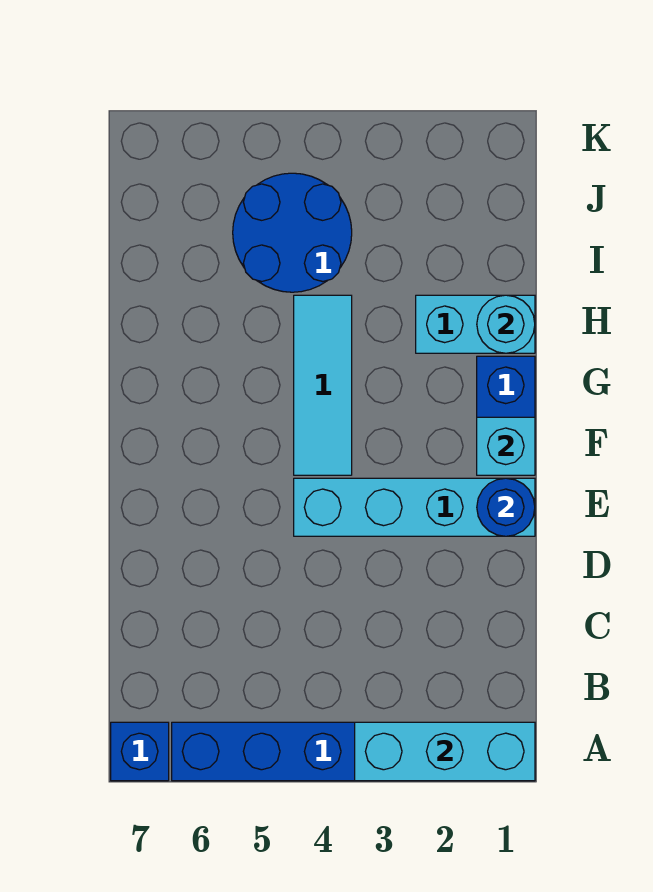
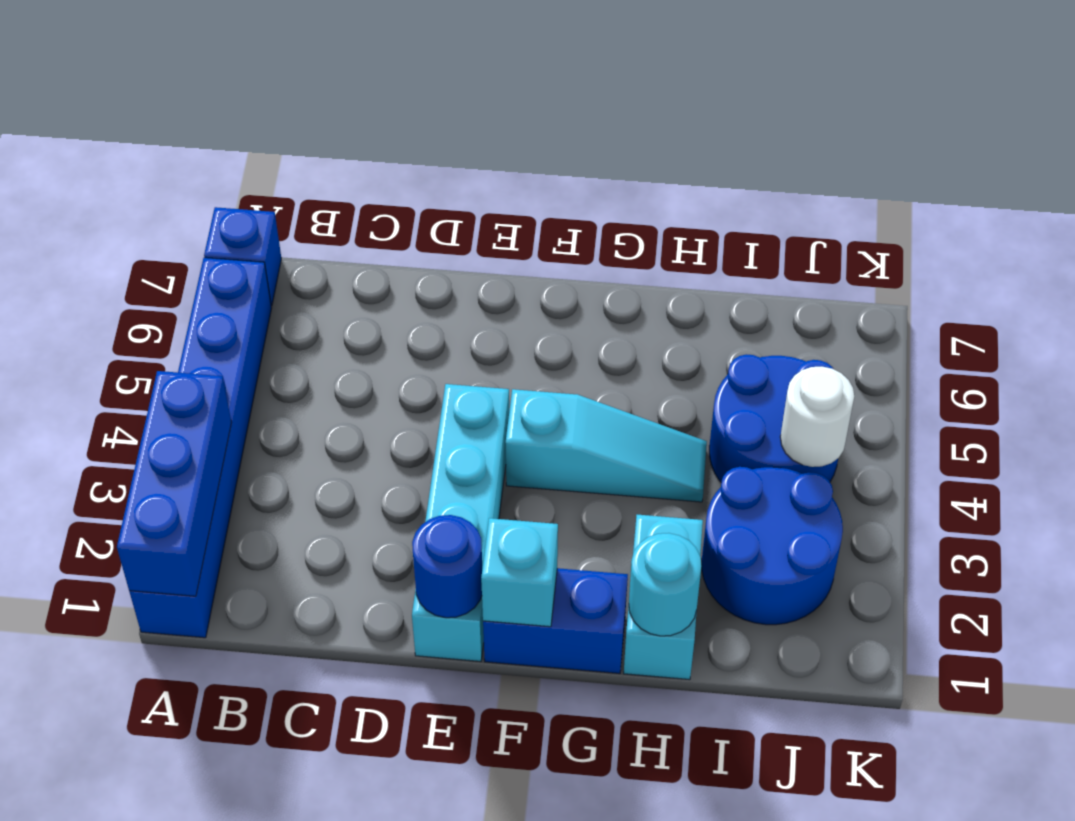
cyan 1x3 brick [355,722,535,781] -> blue 1x3 brick [117,371,232,596]
cyan 1x3 tile [294,295,352,475] -> cyan 1x3 slope [506,389,707,502]
none -> blue 2x2 round brick [702,467,843,625]
none -> white 1x1 round brick [780,367,854,467]

